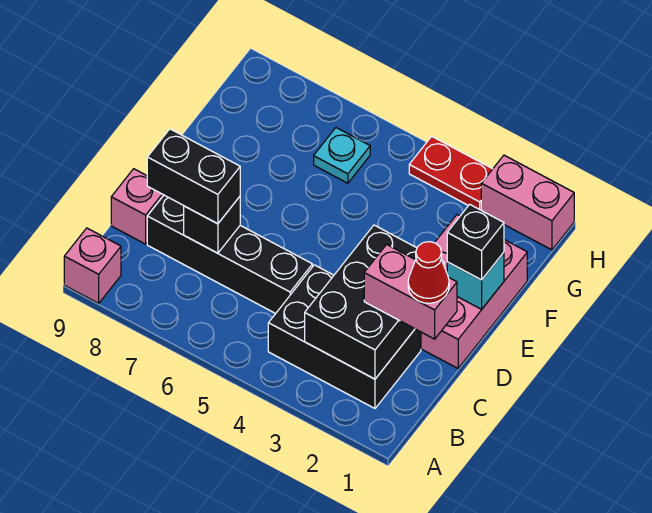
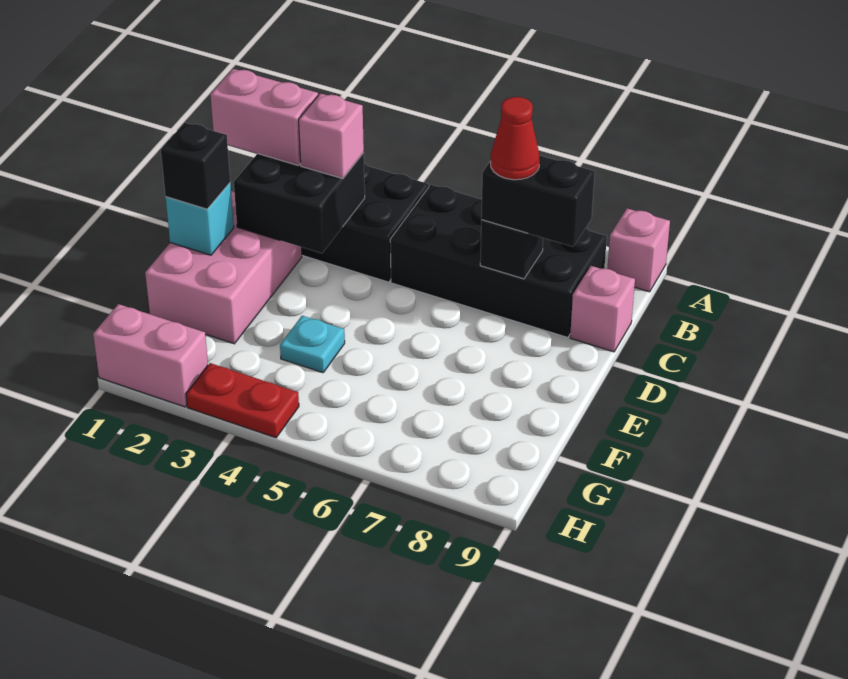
black 2x3 brick [305,225,444,379] -> black 2x2 brick [234,153,365,253]
red 1x1 cone [408,242,449,303] -> red 1x1 cone moved to [490,97,540,180]
none -> pink 1x1 brick [299,93,364,179]
black 1x4 brick [147,195,313,314] -> black 2x4 brick [390,185,607,338]
cyan 1x1 plate [314,128,370,183] -> cyan 1x1 plate moved to [280,316,345,373]

